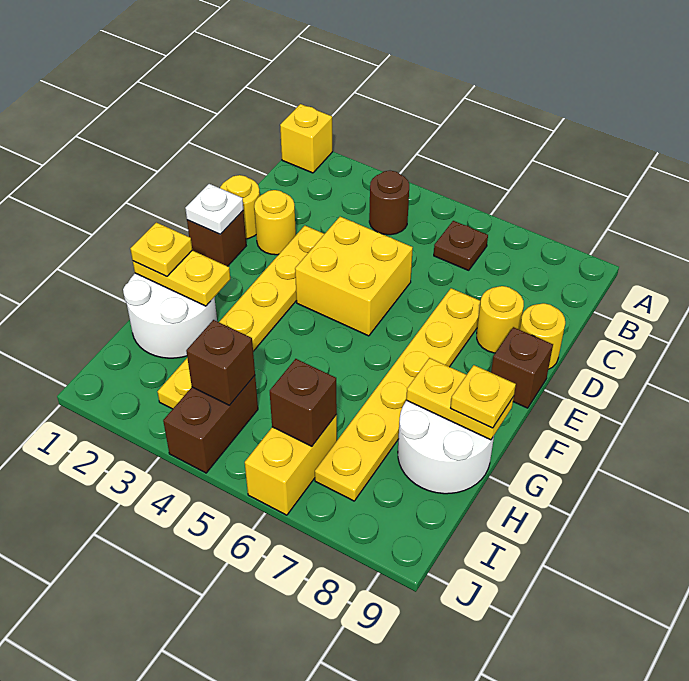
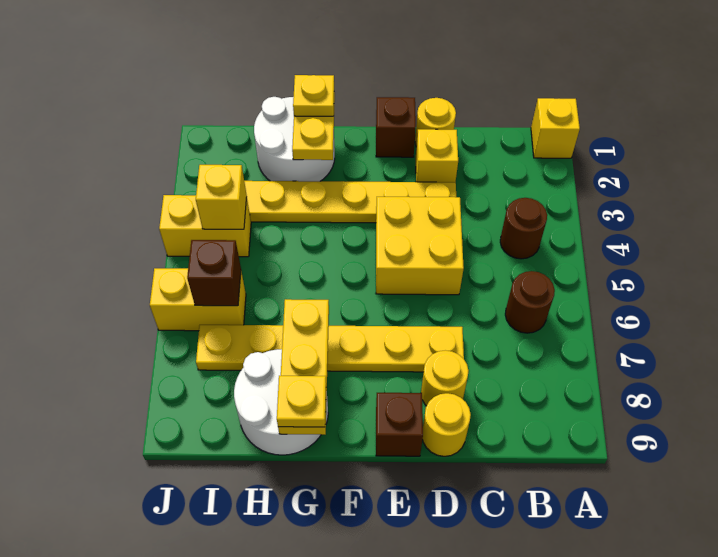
brown 1x1 plate [434,221,488,270] -> brown 1x1 round brick [505,271,555,333]
yellow 1x1 round brick [254,190,296,255] -> yellow 1x1 brick [416,129,458,182]
white 1x1 plate [185,184,243,234] -> none
yellow 1x2 plate [406,358,514,440] -> yellow 1x3 plate [278,299,329,435]
brown 1x2 brick [163,376,258,473] -> yellow 1x2 brick [159,195,251,257]
brown 1x1 brick [186,320,255,405] -> yellow 1x1 brick [196,165,247,229]

